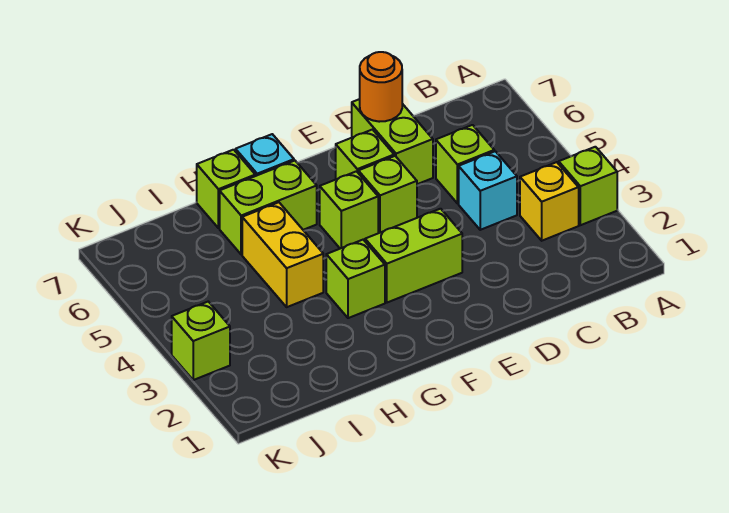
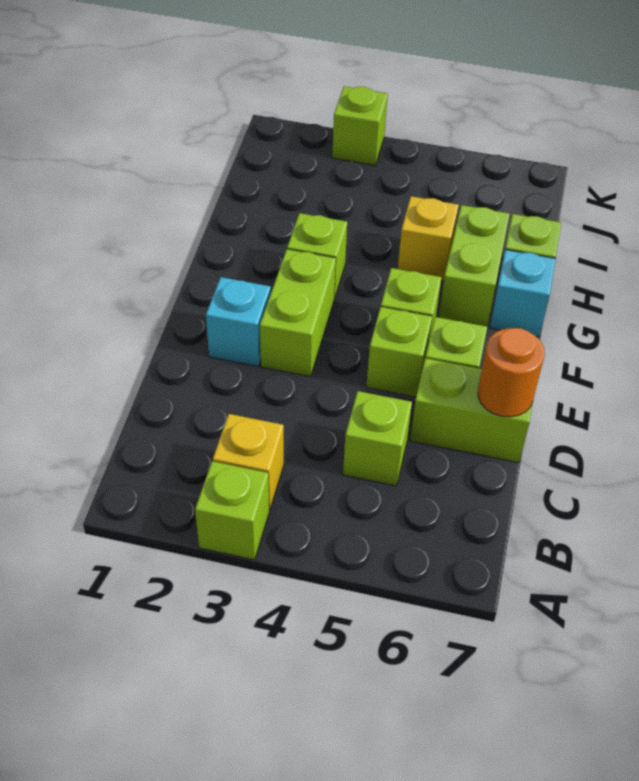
cyan 1x1 brick [459,151,517,230] -> cyan 1x1 brick moved to [206,277,271,366]
yellow 1x2 brick [242,202,323,307] -> yellow 1x1 brick [398,196,459,281]

